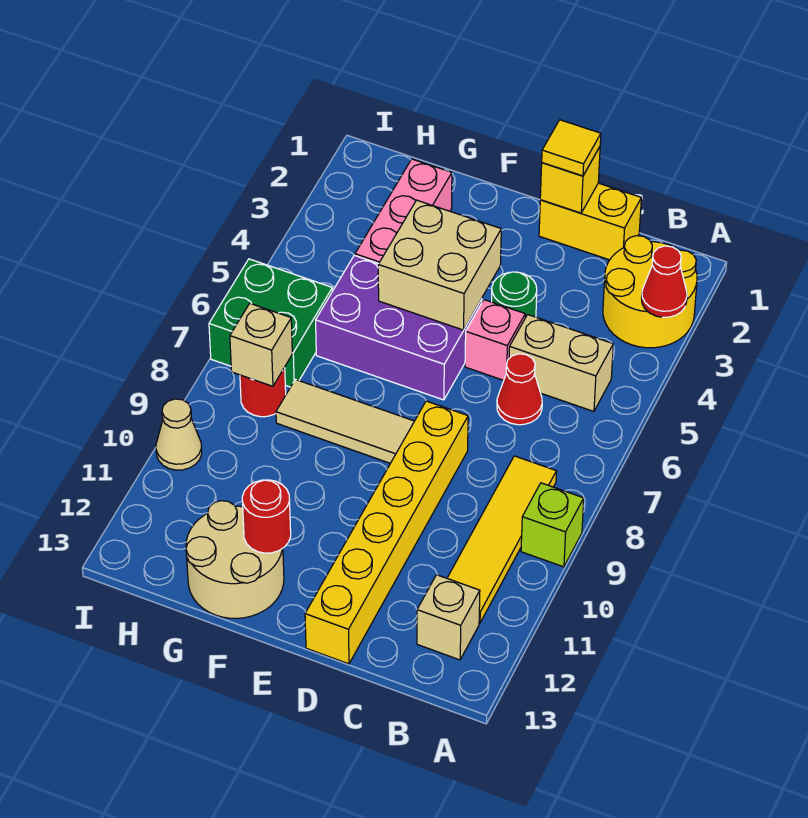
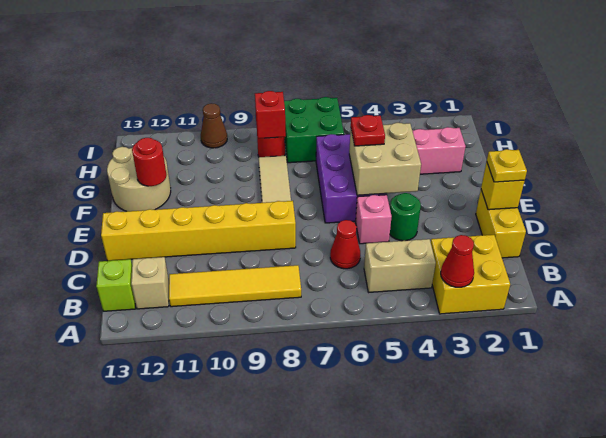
yellow 2x2 round brick [603,236,697,348] -> yellow 2x2 brick [431,235,510,314]
lime 1x1 brick [521,483,584,567] -> lime 1x1 brick moved to [96,259,135,311]
tan 1x2 brick [509,315,613,411] -> tan 1x2 brick turned to [364,239,436,292]
yellow 1x1 tile [542,120,601,176] -> yellow 1x1 plate [487,149,527,182]
none -> red 1x1 plate [351,115,385,146]
tan 1x1 brick [230,304,292,386] -> red 1x1 brick [255,91,286,139]
tan 1x1 cone [156,399,202,470] -> brown 1x1 cone [201,103,227,148]

